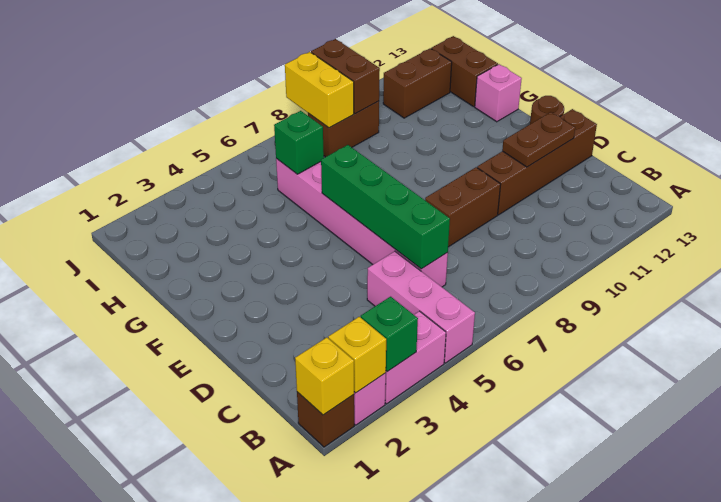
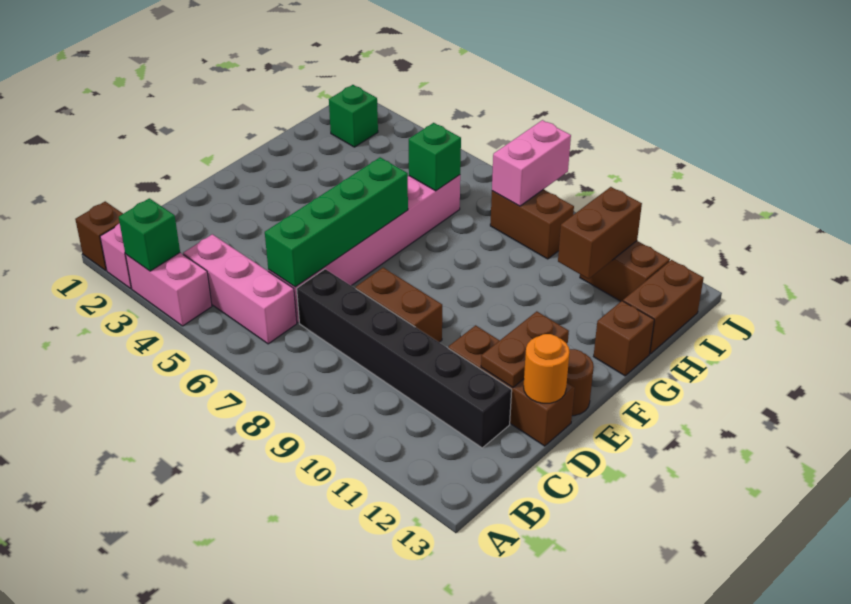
yellow 1x1 brick [295,337,354,415] -> none
yellow 1x1 brick [328,317,386,393] -> none
pink 1x3 brick [367,251,475,363] -> pink 1x3 brick turned to [183,234,297,344]
none -> black 1x6 brick [297,269,512,448]
brown 1x4 brick [477,109,597,215] -> brown 1x3 brick [448,325,575,446]
brown 1x2 plate [502,112,575,167] -> brown 1x2 plate turned to [481,311,569,388]
none -> orange 1x1 round brick [524,334,570,403]
pink 1x1 brick [475,64,522,122] -> brown 1x1 brick [594,301,654,376]
none -> green 1x1 brick [329,85,378,147]
yellow 1x2 brick [285,52,354,128] -> pink 1x2 brick [492,120,571,206]
brown 1x2 brick [311,39,380,114] -> brown 1x2 brick moved to [558,187,642,279]

